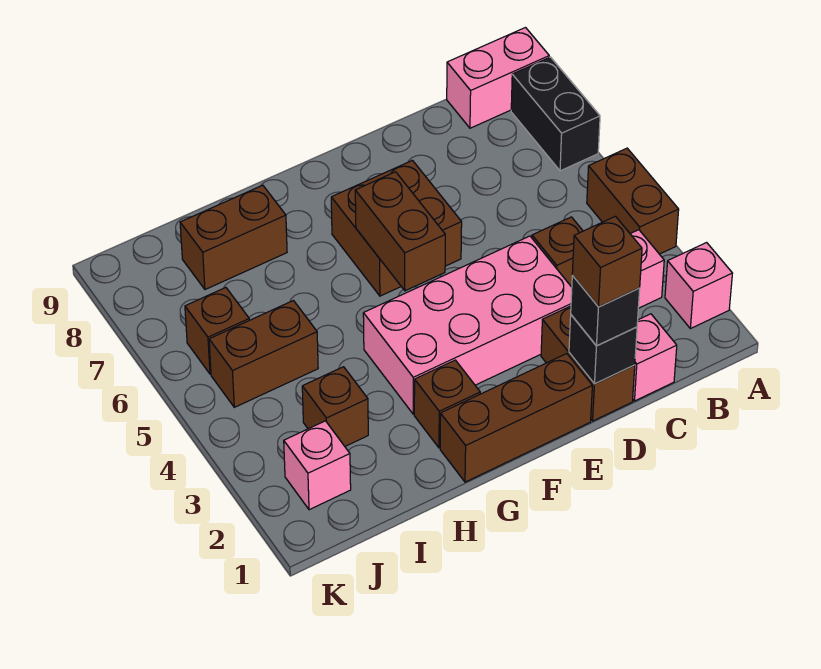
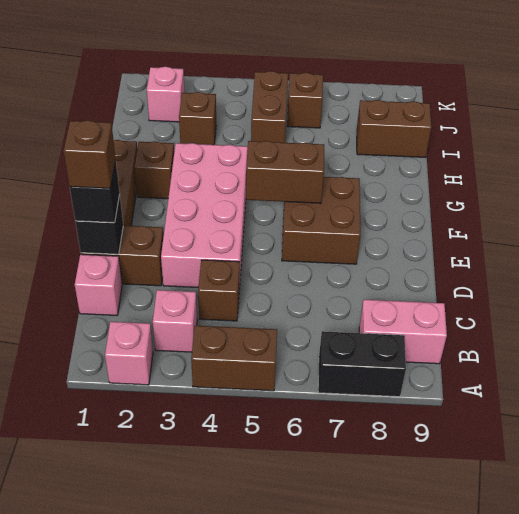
pink 1x2 brick [447,28,549,128] -> pink 1x2 brick turned to [359,300,447,364]
brown 1x2 brick [180,185,287,290] -> brown 1x2 brick turned to [357,100,432,157]

